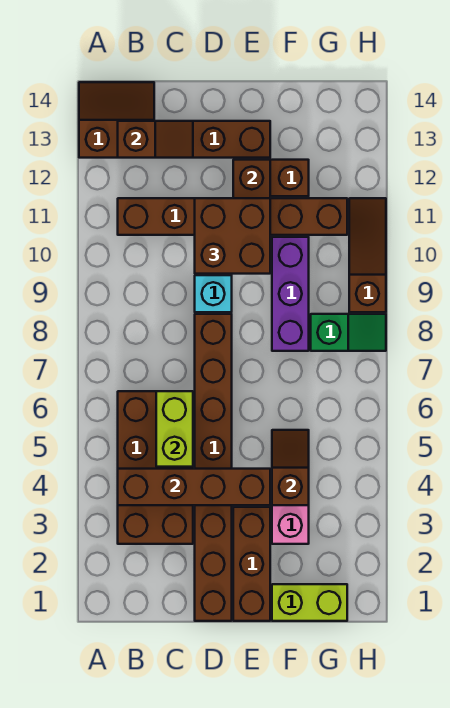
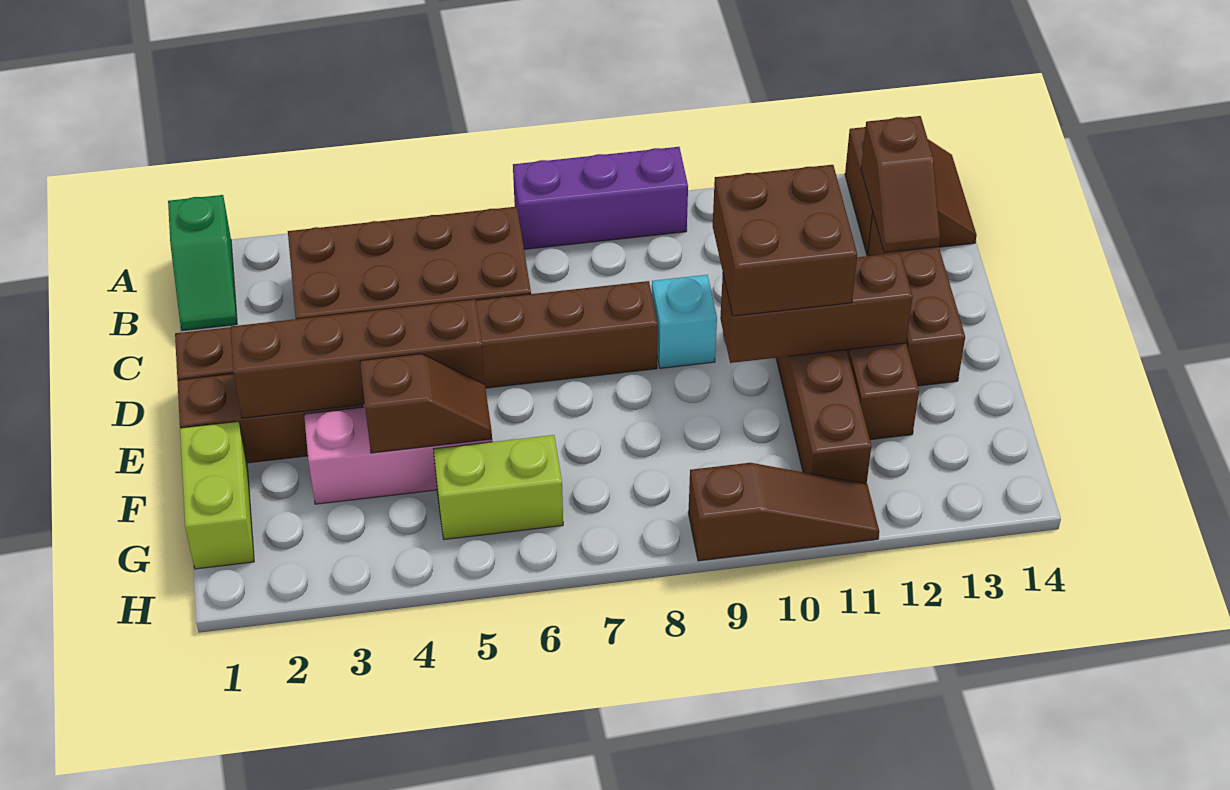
brown 1x4 brick [118,469,270,505] -> brown 1x4 brick turned to [230,300,485,418]
lime 1x2 brick [156,391,193,467] -> lime 1x2 brick moved to [434,435,563,540]
purple 1x3 brick [272,237,309,351] -> purple 1x3 brick moved to [513,147,688,249]
green 1x2 slope [311,314,386,351] -> green 1x2 slope moved to [168,195,237,331]

